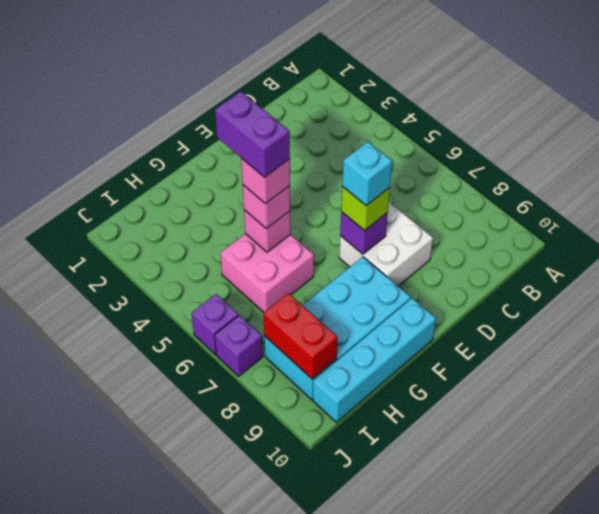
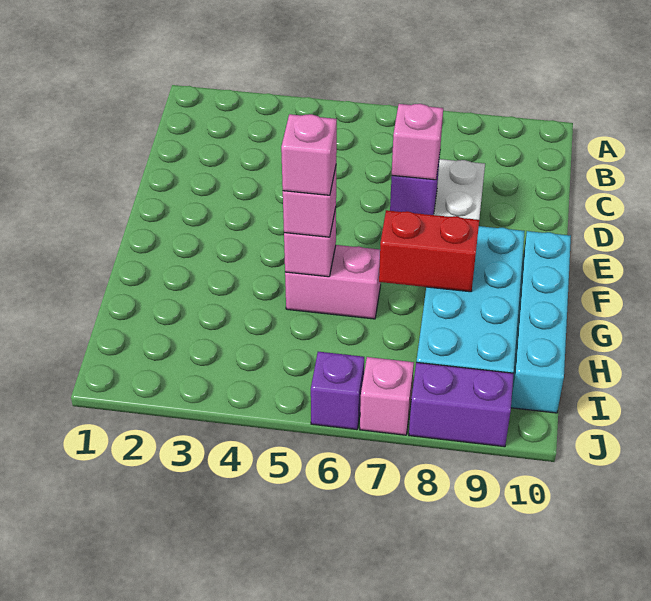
lime 1x1 brick [341,187,390,231] -> pink 1x1 brick [392,104,443,180]
cyan 1x1 brick [342,142,392,206] -> none
purple 1x2 brick [215,91,290,177] -> purple 1x2 brick moved to [409,362,514,447]
pink 2x2 brick [220,234,314,312] -> pink 1x2 brick [285,245,381,319]
red 1x2 brick [263,293,338,379] -> red 1x2 brick moved to [379,210,479,292]
purple 1x1 brick [215,315,263,376] -> pink 1x1 brick [360,357,414,435]

